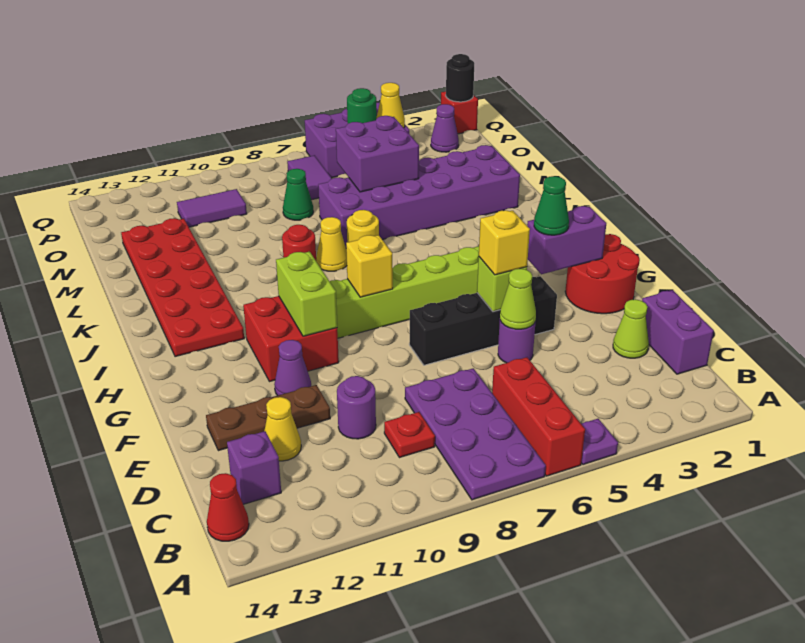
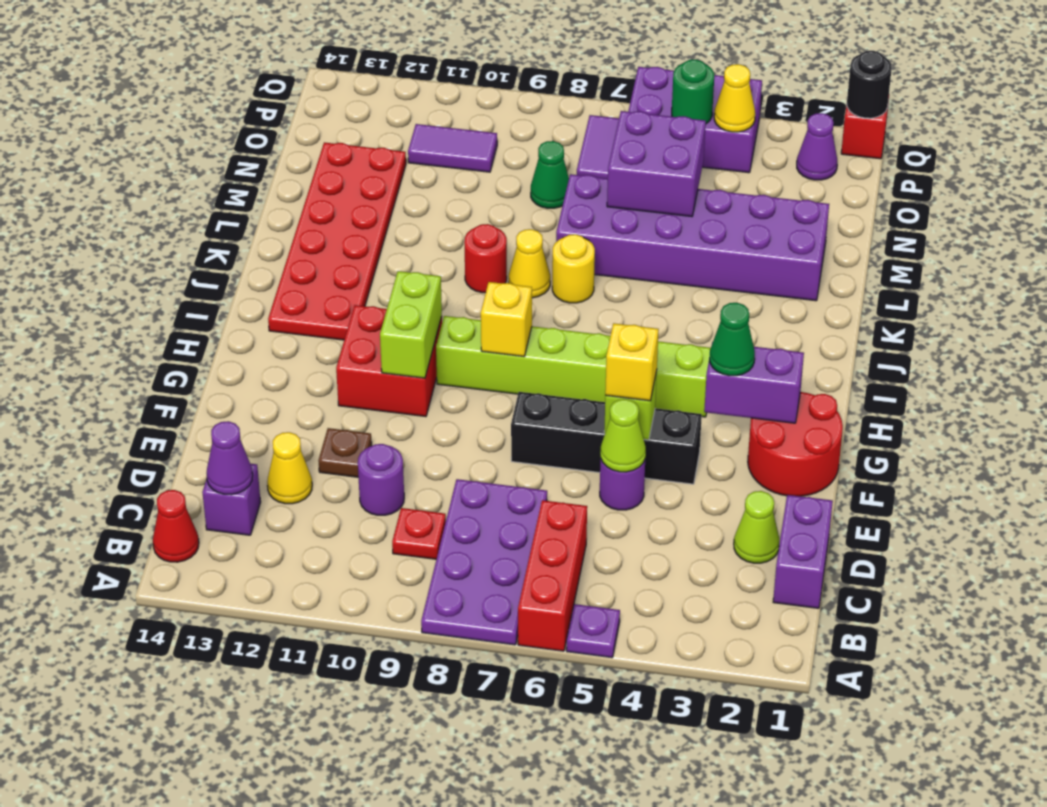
brown 1x3 plate [206,385,330,451] -> brown 1x1 plate [318,428,372,477]
purple 1x1 cone [274,340,311,396] -> purple 1x1 cone moved to [206,421,253,495]

